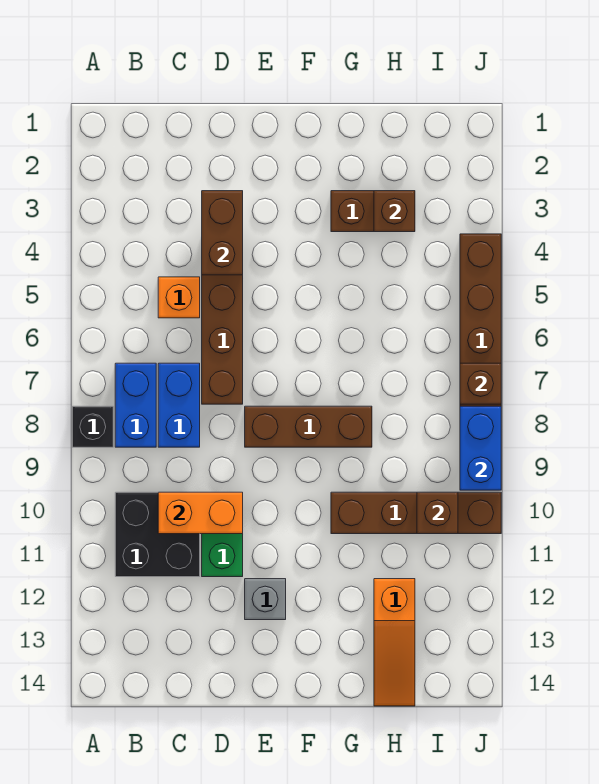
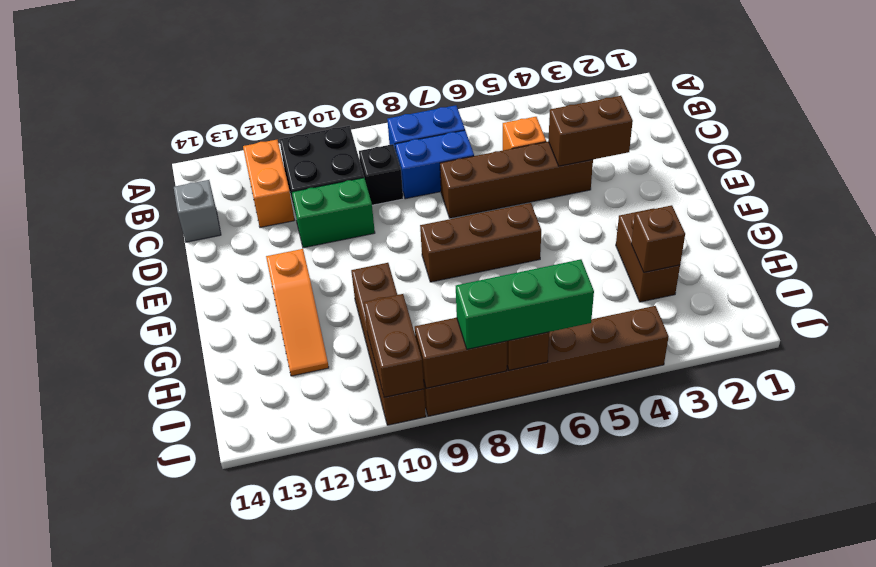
black 1x1 brick [72,406,113,447] -> black 1x1 brick moved to [359,144,403,205]
orange 1x2 brick [158,492,243,534] -> orange 1x2 brick moved to [243,140,294,227]
brown 1x3 brick [245,406,372,447] -> brown 1x3 brick turned to [420,203,541,282]
grey 1x1 brick [245,579,286,620] -> grey 1x1 brick moved to [174,180,221,242]
orange 1x3 slope [374,579,415,706] -> orange 1x3 slope turned to [266,249,329,376]
brown 1x1 brick [417,492,458,534] -> brown 1x2 brick [364,294,424,397]
none -> green 1x3 brick [456,259,594,349]
blue 1x2 brick [460,406,501,490] -> brown 1x2 brick [415,318,507,388]

